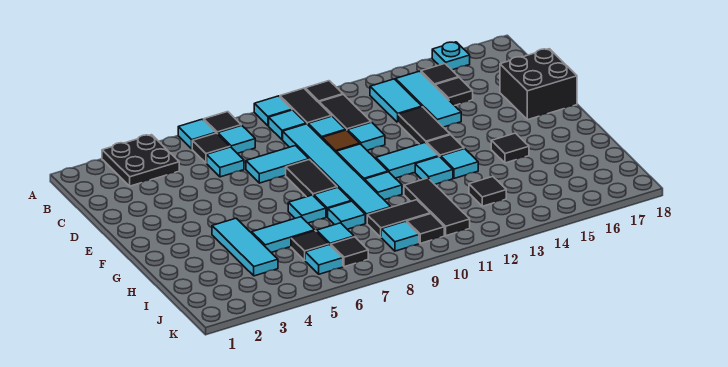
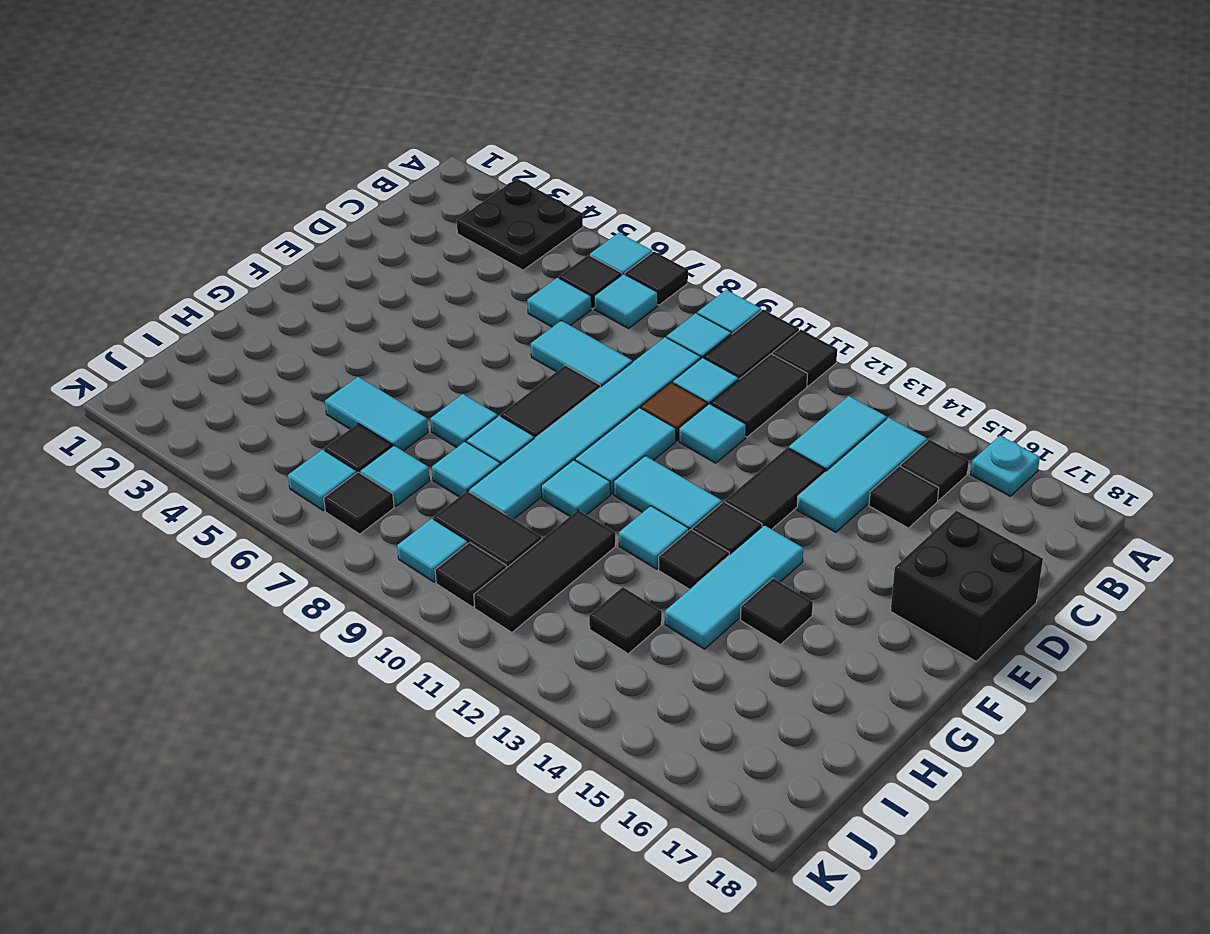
cyan 1x3 tile [212,218,278,276] -> cyan 1x3 tile moved to [665,525,803,649]
cyan 1x1 tile [441,149,478,178] -> black 1x1 tile [659,529,729,589]

